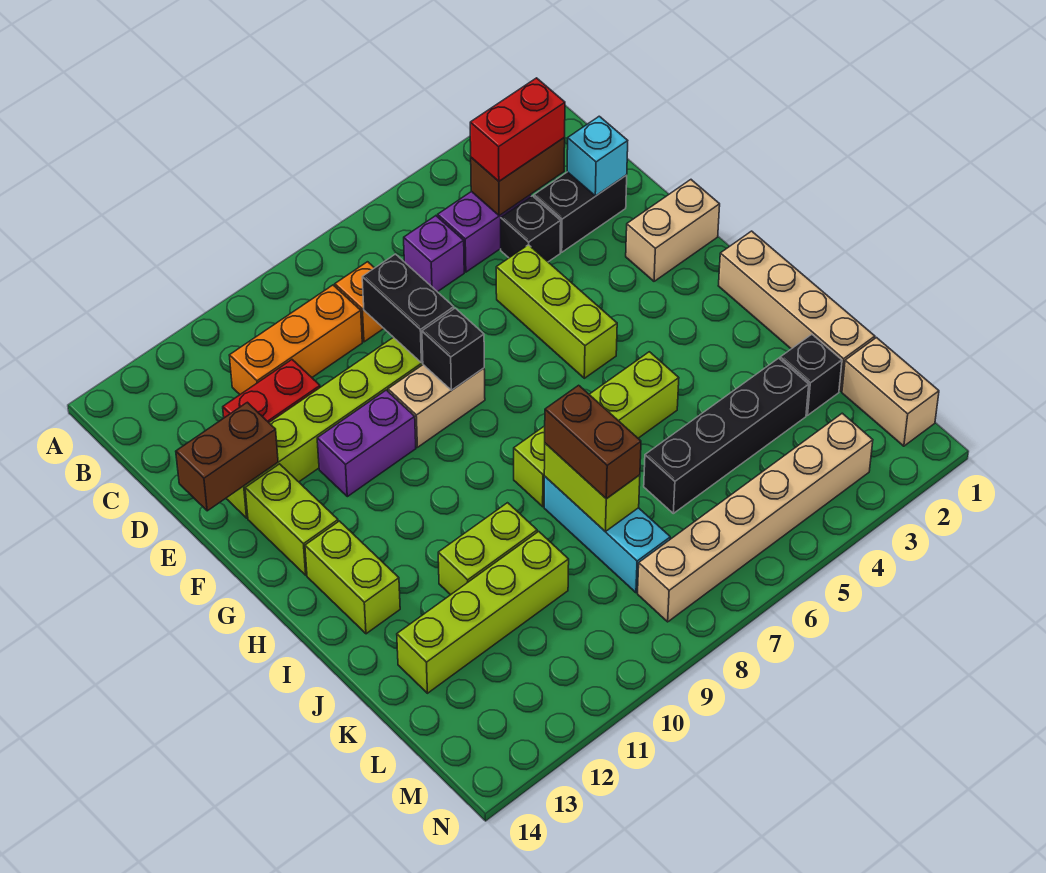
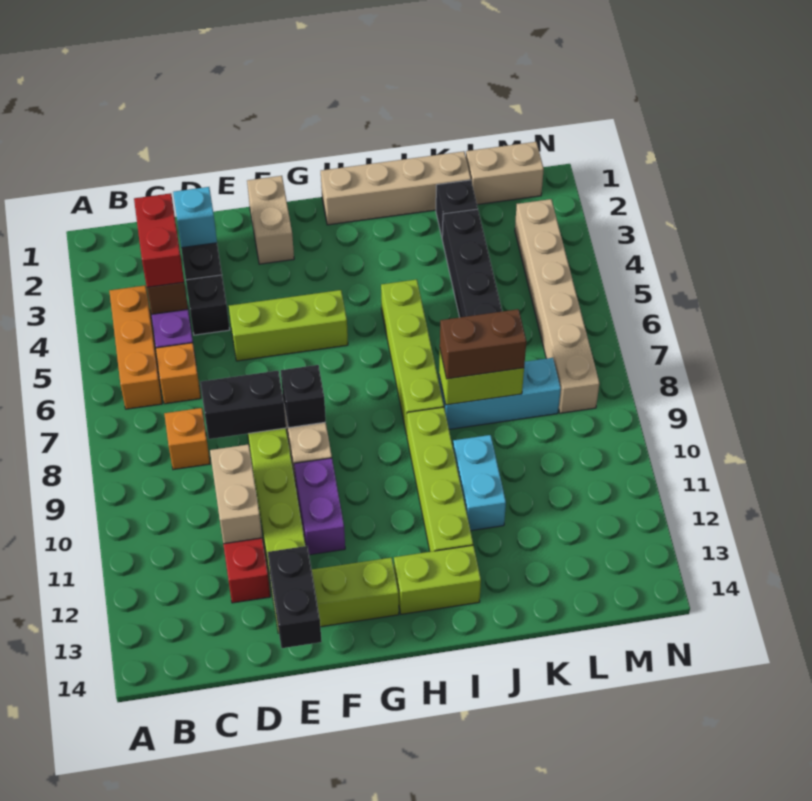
purple 1x1 brick [404,216,464,292] -> orange 1x1 brick [156,343,201,404]
orange 1x3 brick [229,285,362,394] -> orange 1x3 brick moved to [109,285,162,409]
none -> tan 1x2 brick [210,444,262,544]
brown 1x2 brick [176,402,278,511] -> black 1x2 brick [268,546,322,648]
lime 1x2 brick [438,503,537,595] -> cyan 1x2 brick [453,435,506,531]
lime 1x4 brick [397,531,569,693] -> lime 1x4 brick moved to [407,407,473,552]

